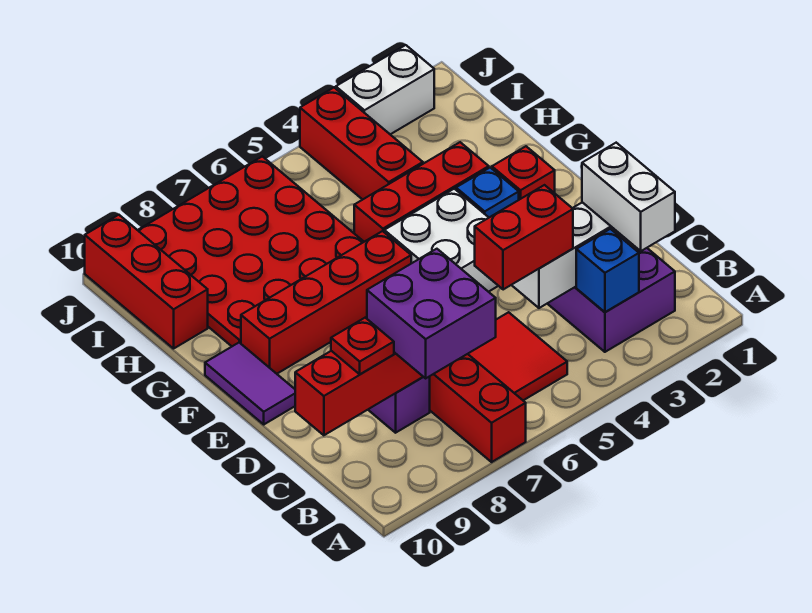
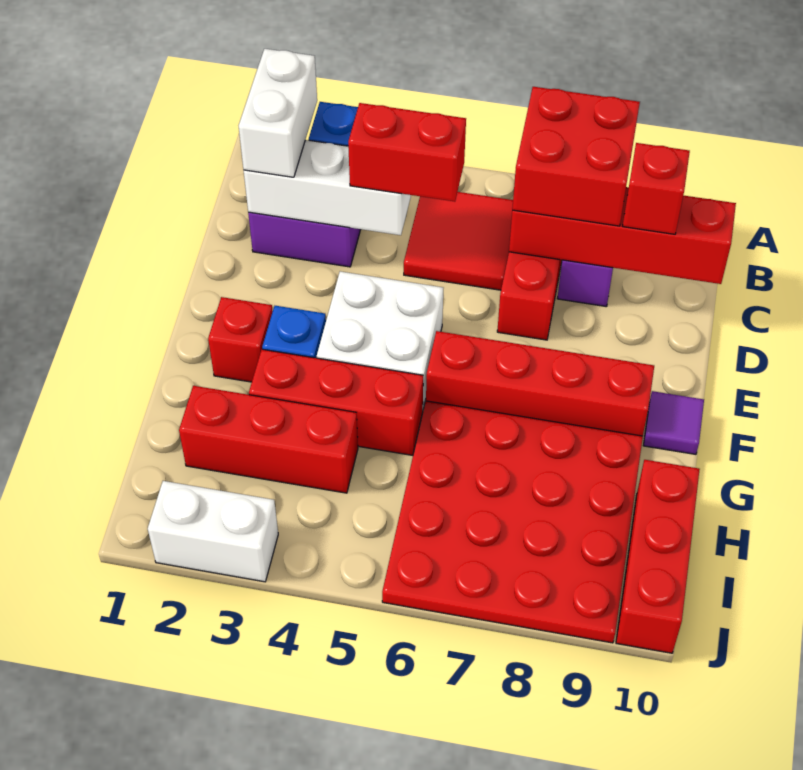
purple 2x2 brick [367,249,496,378] -> red 2x2 brick [512,87,640,226]
red 1x1 plate [331,318,394,374] -> red 1x1 brick [623,143,690,234]
purple 1x2 tile [205,343,295,424] -> purple 1x1 tile [643,391,704,454]
red 1x3 brick [300,88,423,200] -> red 1x3 brick turned to [179,386,358,493]

